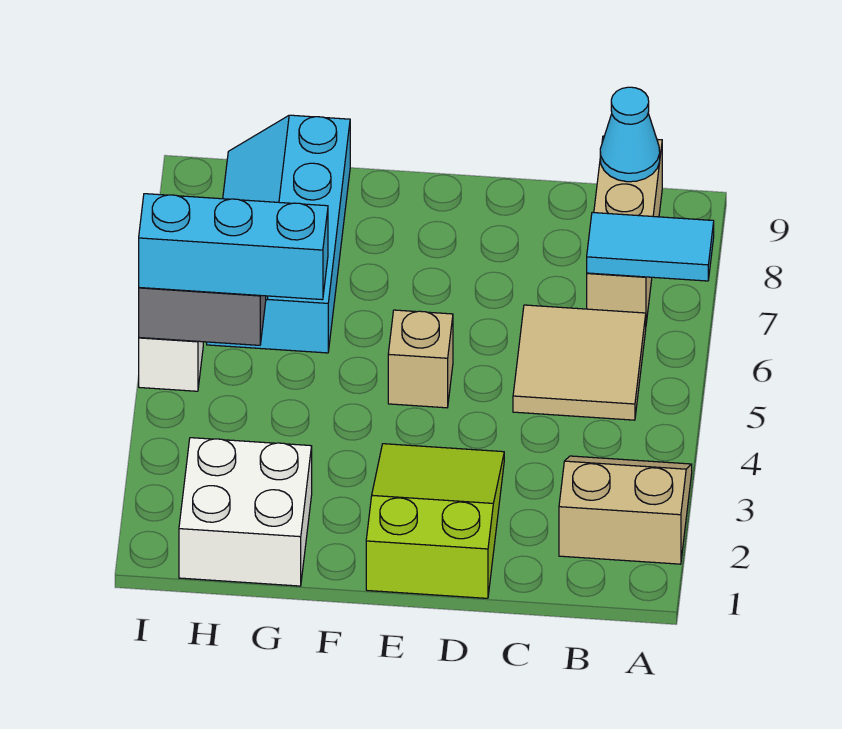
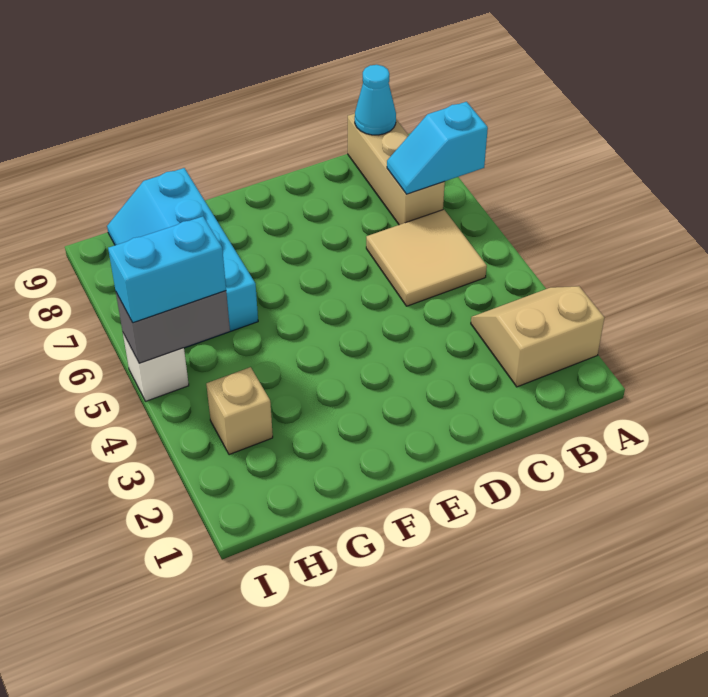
cyan 1x2 tile [587,213,714,281] -> cyan 1x2 slope [387,102,488,194]
lime 2x3 slope [366,444,504,598] -> none
tan 1x1 brick [388,310,453,408] -> tan 1x1 brick moved to [206,367,273,455]
white 2x2 brick [179,438,312,586] -> none
cyan 1x3 brick [139,194,328,300] -> cyan 1x2 brick [108,216,226,323]

